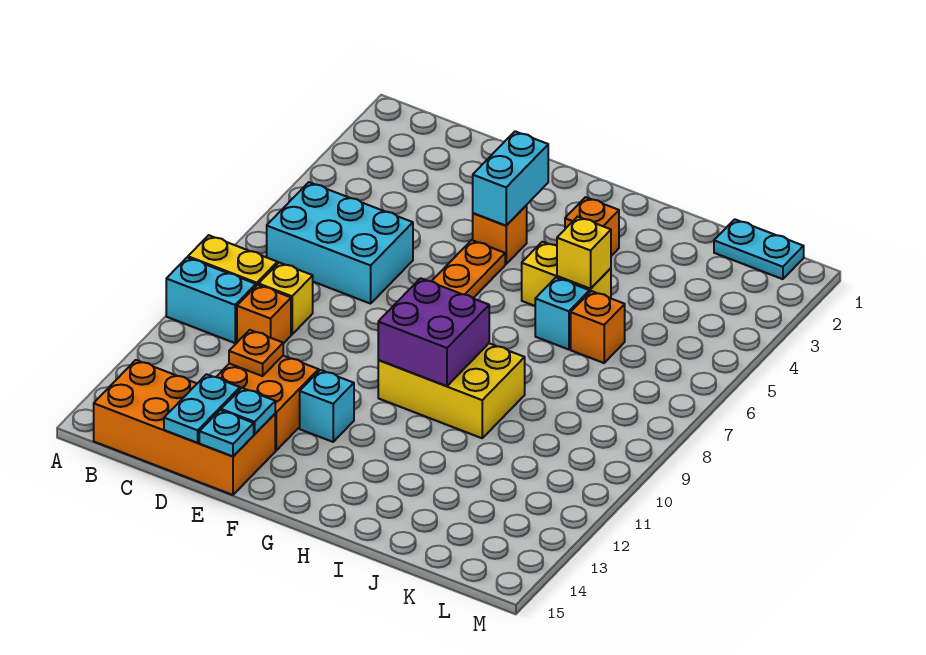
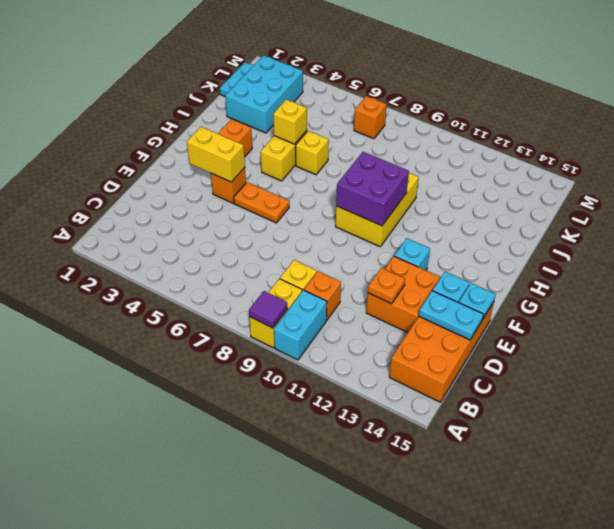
none -> purple 1x1 tile [249,291,287,328]
cyan 2x3 brick [267,182,413,304] -> cyan 2x3 brick moved to [225,55,303,133]
cyan 1x2 brick [473,131,548,225] -> yellow 1x2 brick [187,127,245,182]
cyan 1x1 brick [535,278,589,349] -> yellow 1x1 brick [296,131,329,175]
orange 1x1 brick [571,291,625,363] -> orange 1x1 brick moved to [354,96,387,139]

